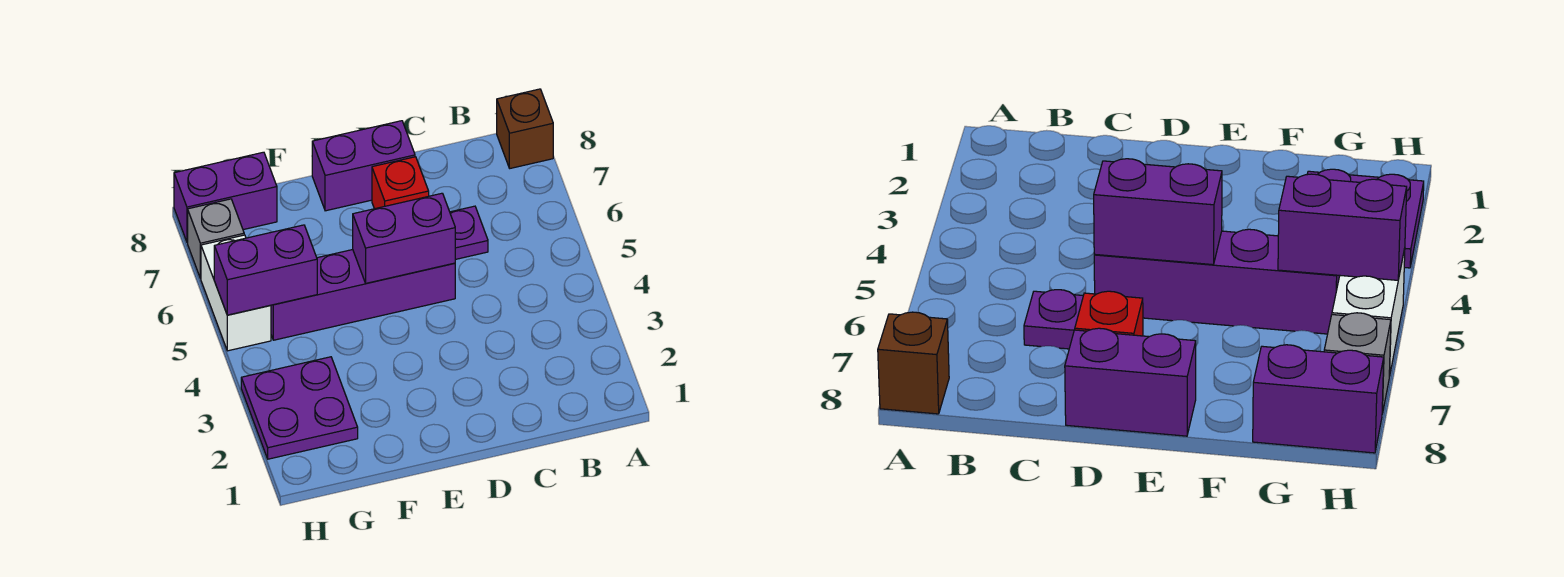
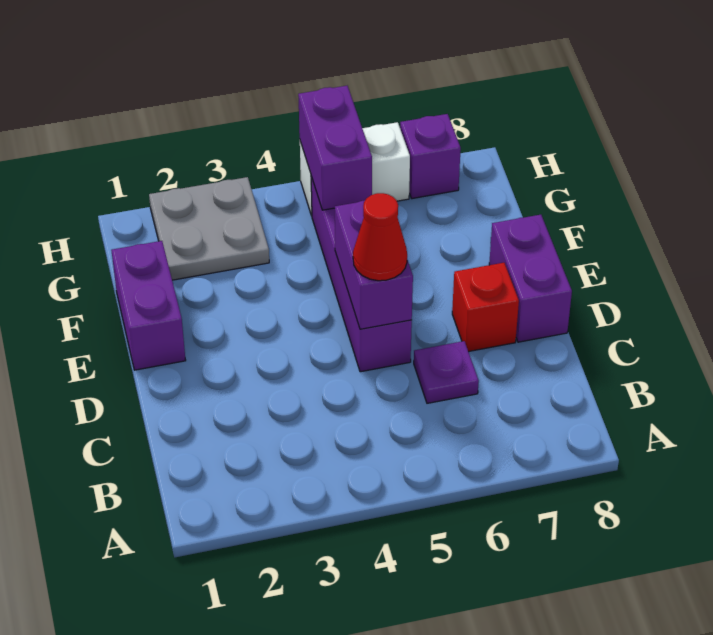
brown 1x1 brick [497,89,553,168] -> none
none -> red 1x1 cone [353,193,407,281]
purple 2x2 plate [241,357,358,459] -> grey 2x2 plate [149,177,269,280]
purple 1x2 brick [174,152,277,242] -> purple 1x2 brick moved to [111,241,186,370]
grey 1x1 brick [188,199,244,278] -> purple 1x1 brick [400,114,461,199]

